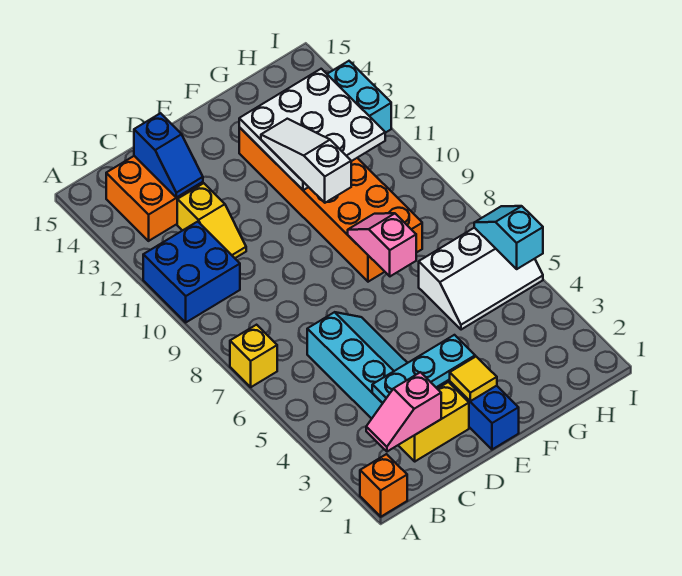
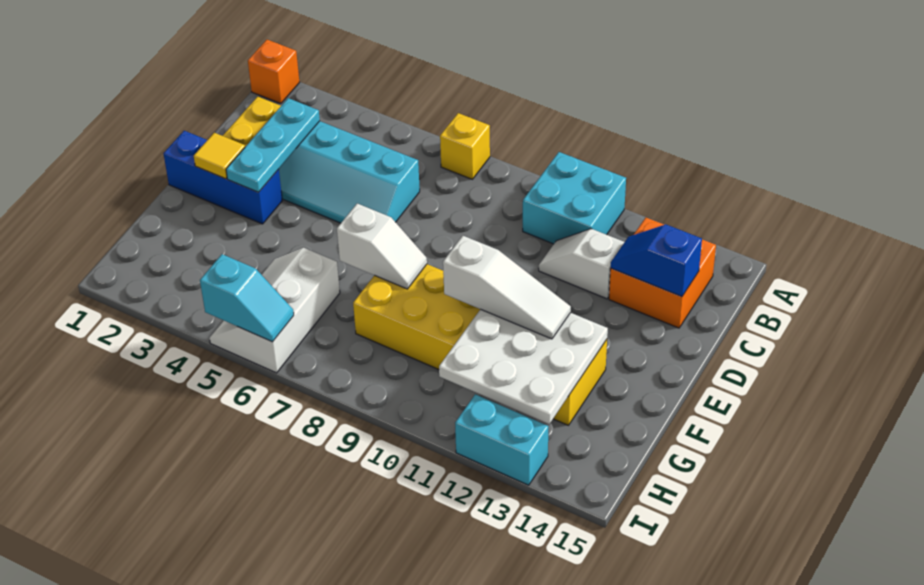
blue 2x2 brick [143,222,240,322] -> cyan 2x2 brick [523,152,626,244]
pink 1x2 slope [366,372,441,452] -> none
yellow 1x2 slope [177,183,246,258] -> white 1x2 slope [539,229,624,299]
pink 1x2 slope [348,213,416,276] -> white 1x2 slope [337,204,427,289]
orange 2x6 brick [239,127,422,282] -> yellow 2x6 brick [353,264,607,425]

